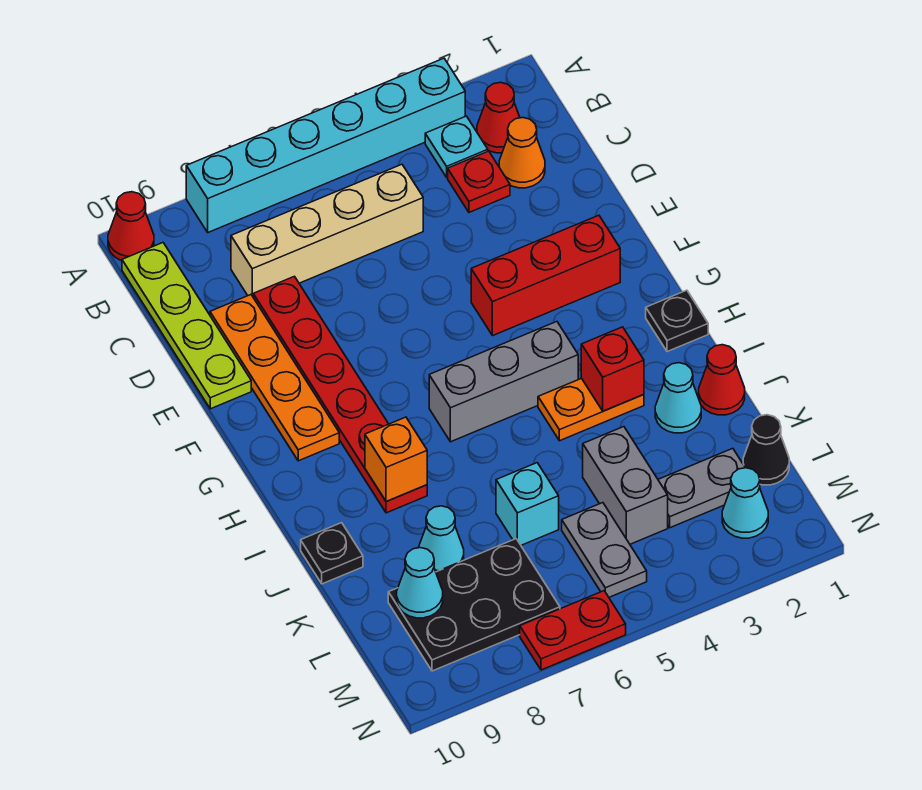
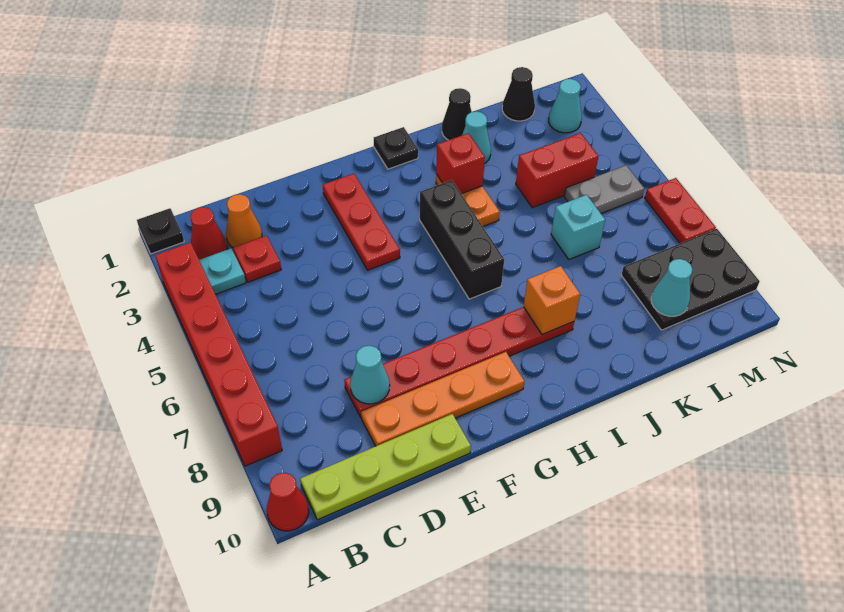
cyan 1x6 brick [186,58,465,232] -> red 1x6 brick [155,242,282,466]
tan 1x4 brick [231,164,423,296] -> none
red 1x3 brick [471,215,620,336] -> red 1x3 plate [323,174,400,270]
grey 1x3 brick [429,322,578,442] -> black 1x3 brick [420,180,504,299]
red 1x1 cone [699,345,745,415] -> black 1x1 cone [442,88,472,140]
black 1x1 plate [301,523,363,584] -> black 1x1 plate moved to [137,208,184,254]
grey 1x2 brick [583,427,668,544] -> red 1x2 brick [516,133,599,208]
cyan 1x1 cone [418,506,464,572] -> cyan 1x1 cone moved to [350,345,390,404]
grey 1x2 plate [658,448,745,528] -> none
black 2x3 plate [388,539,560,671] -> black 2x3 plate turned to [621,229,760,330]

